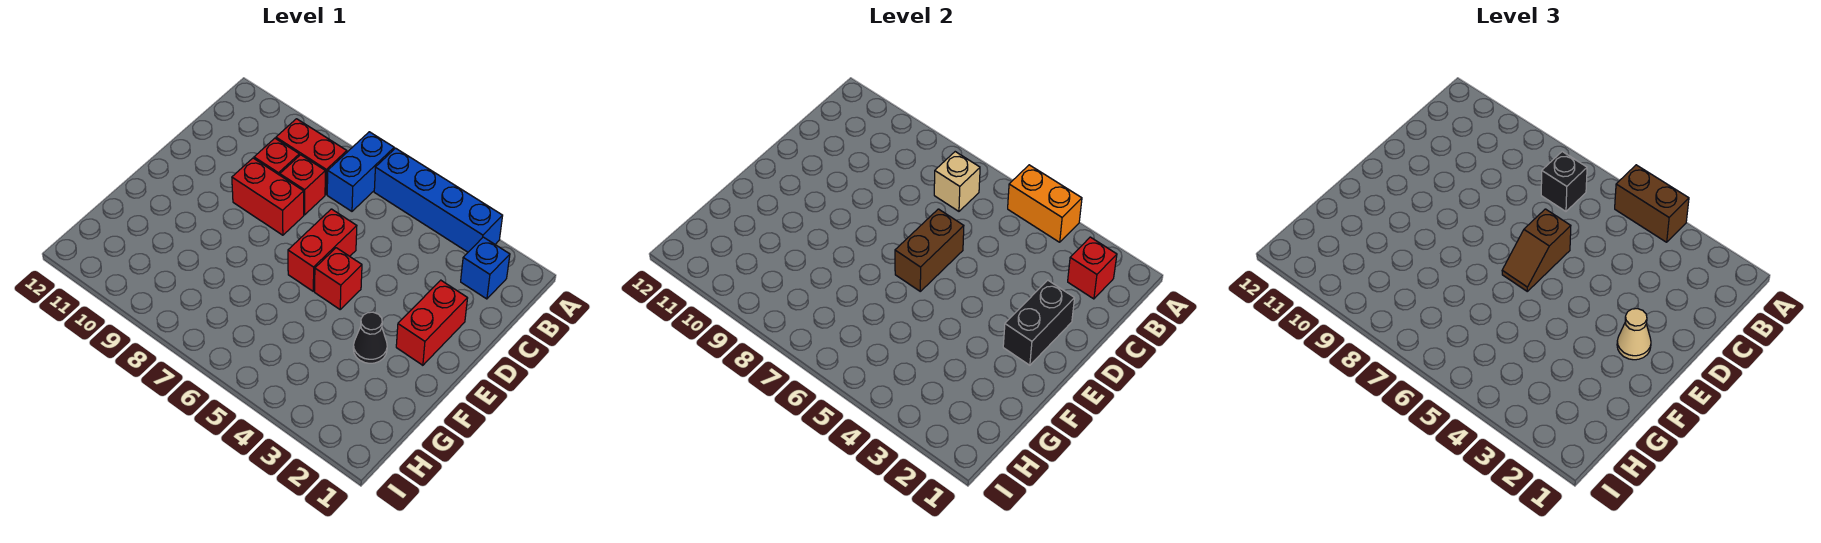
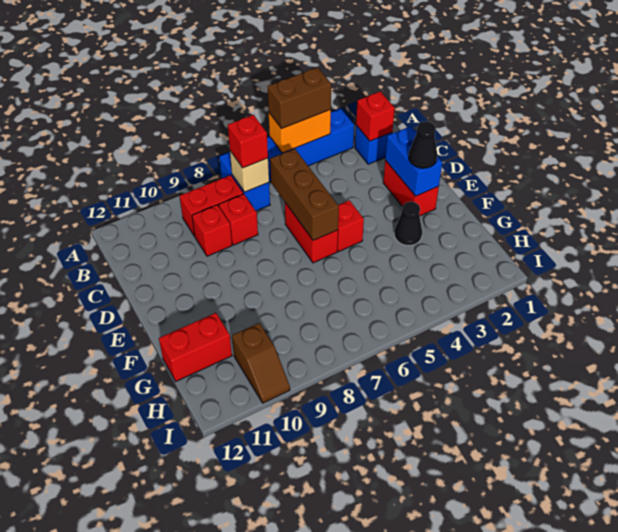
black 1x1 brick [1541,152,1587,211] -> red 1x1 brick [228,115,268,168]
black 1x2 brick [1003,280,1075,365] -> blue 1x2 brick [385,126,442,196]
brown 1x2 brick [895,209,964,291] -> brown 1x3 brick [270,149,339,240]
brown 1x2 slope [1502,209,1571,291] -> brown 1x2 slope moved to [232,323,290,403]
red 1x2 brick [232,158,304,235] -> red 1x2 brick moved to [159,313,232,381]
tan 1x1 cone [1617,309,1651,360] -> black 1x1 cone [408,121,437,168]

